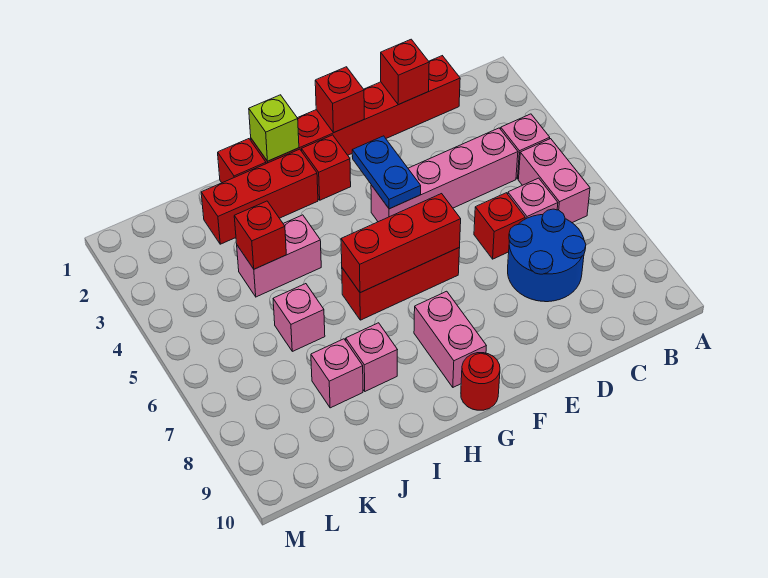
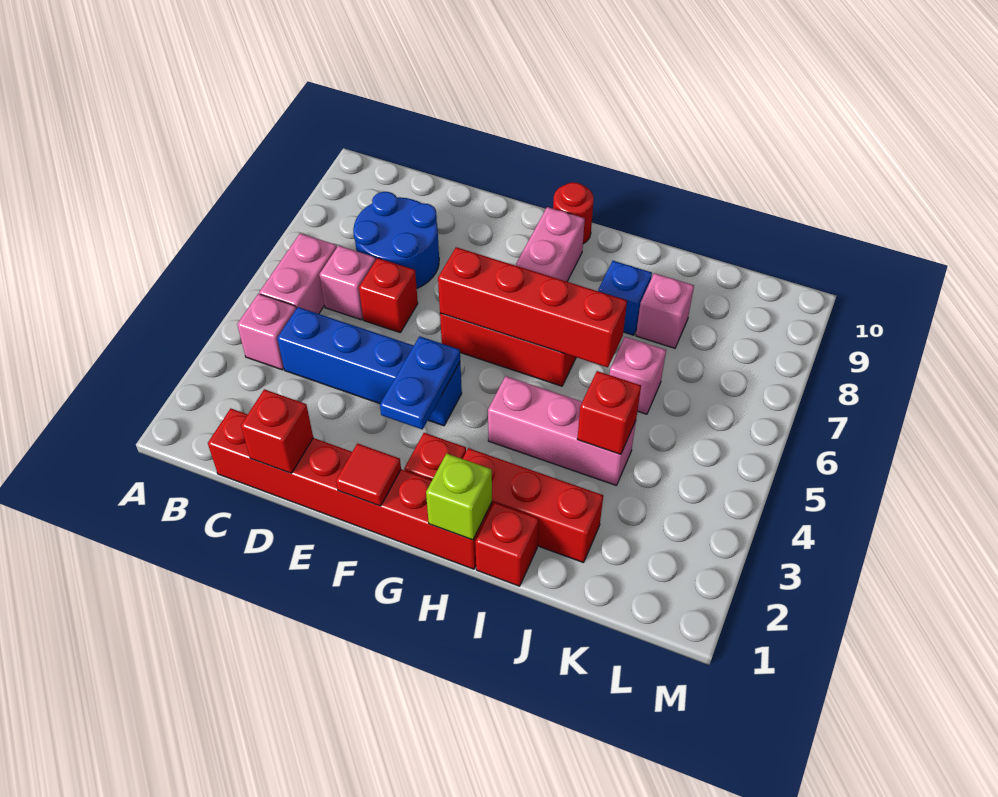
pink 1x4 brick [371,128,518,222] -> blue 1x4 brick [277,307,462,426]
red 1x1 brick [315,67,364,133] -> red 1x1 tile [336,444,401,506]
red 1x3 brick [341,194,461,293] -> red 1x4 brick [438,247,627,367]
pink 1x2 brick [237,215,321,297] -> pink 1x3 brick [488,376,636,486]
pink 1x1 brick [346,323,397,391] -> blue 1x1 brick [598,261,652,335]

